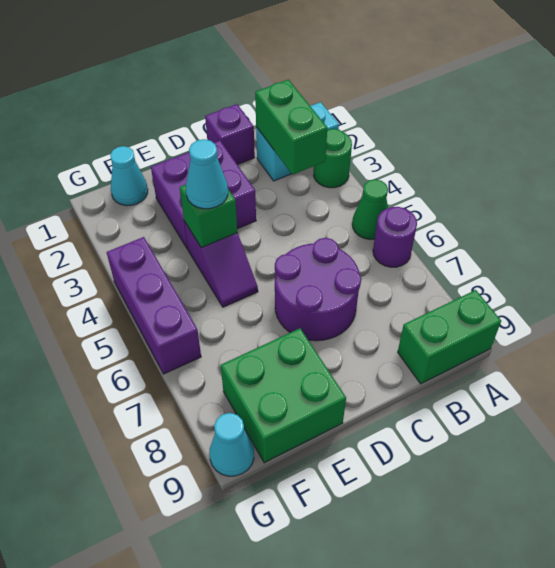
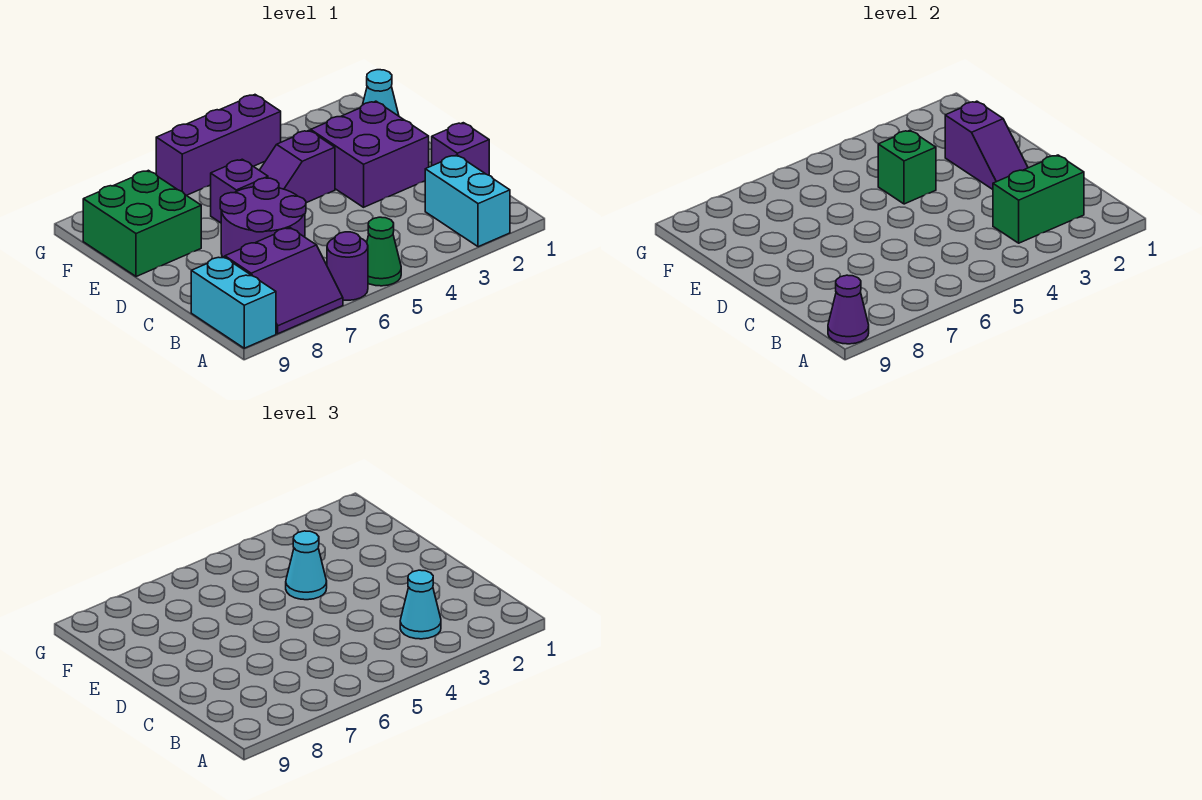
green 1x1 round brick [314,129,352,188] -> none
none -> purple 2x2 slope [225,228,343,334]
green 1x2 brick [398,290,501,384] -> cyan 1x2 brick [191,257,276,348]
none -> purple 1x1 cone [828,275,869,344]
none -> purple 1x2 slope [945,101,1028,189]
none -> purple 1x1 brick [211,159,268,223]
cyan 1x1 cone [209,413,254,476] -> cyan 1x1 cone moved to [400,570,441,639]

